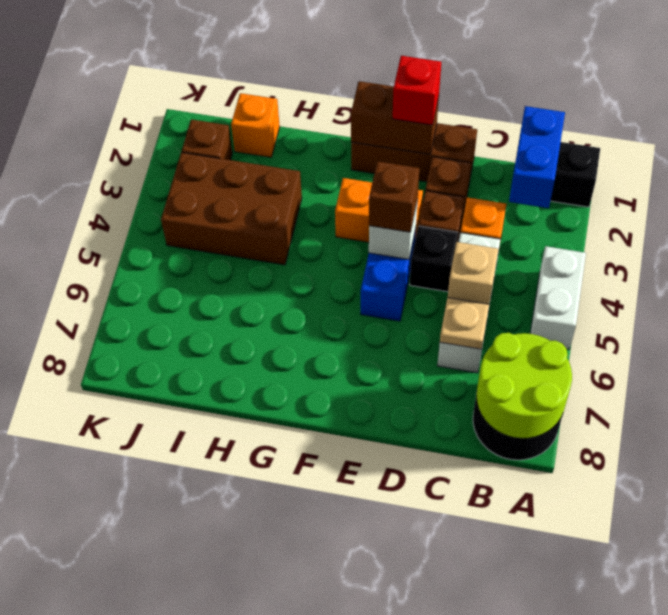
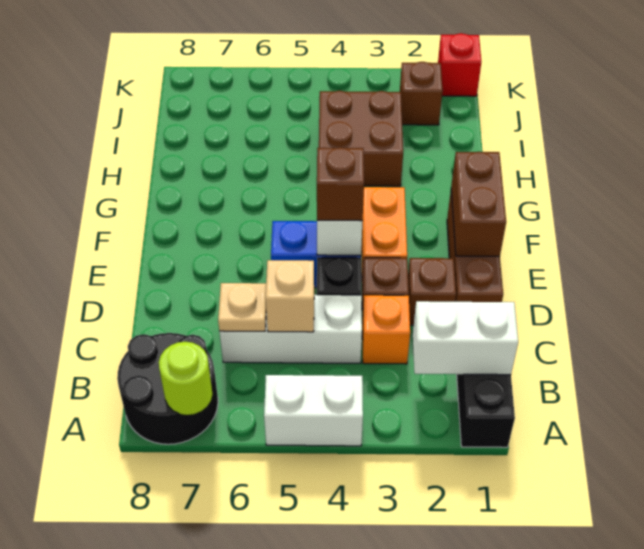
lime 2x2 round brick [476,333,572,438] -> lime 1x1 round brick [159,342,212,415]
blue 1x2 brick [509,106,565,208] -> white 1x2 brick [413,301,518,375]
red 1x1 brick [393,56,441,125] -> red 1x1 brick moved to [438,33,481,96]
brown 2x3 brick [161,152,302,265] -> brown 2x2 brick [319,90,403,186]
orange 1x1 brick [231,93,280,157] -> none

